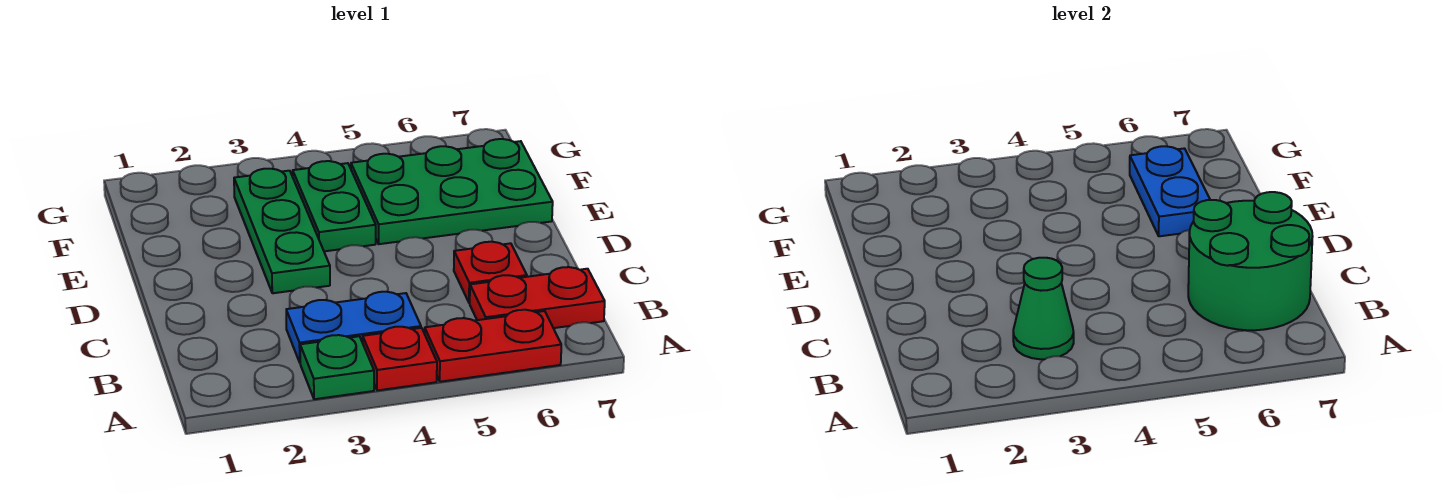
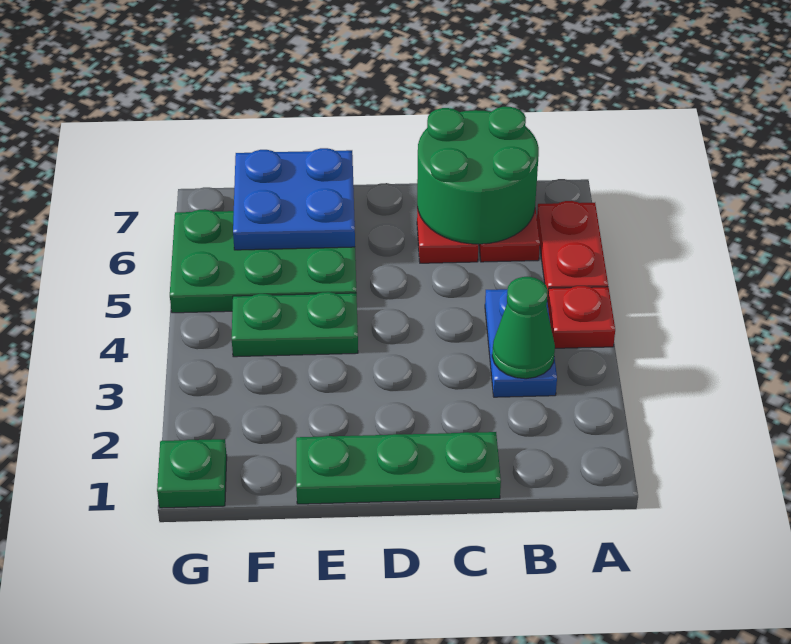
green 1x1 plate [300,335,374,399] -> green 1x1 plate moved to [157,439,227,508]
green 1x3 plate [234,169,330,293] -> green 1x3 plate moved to [296,432,501,504]
green 2x3 plate [351,139,553,244] -> green 2x3 plate turned to [170,209,356,313]
blue 1x2 plate [1130,146,1210,236] -> blue 2x2 plate [233,148,355,250]

